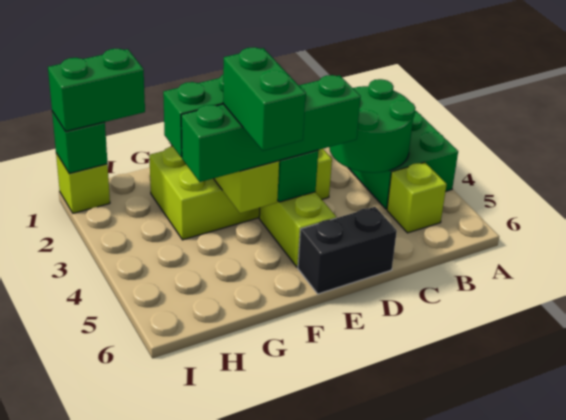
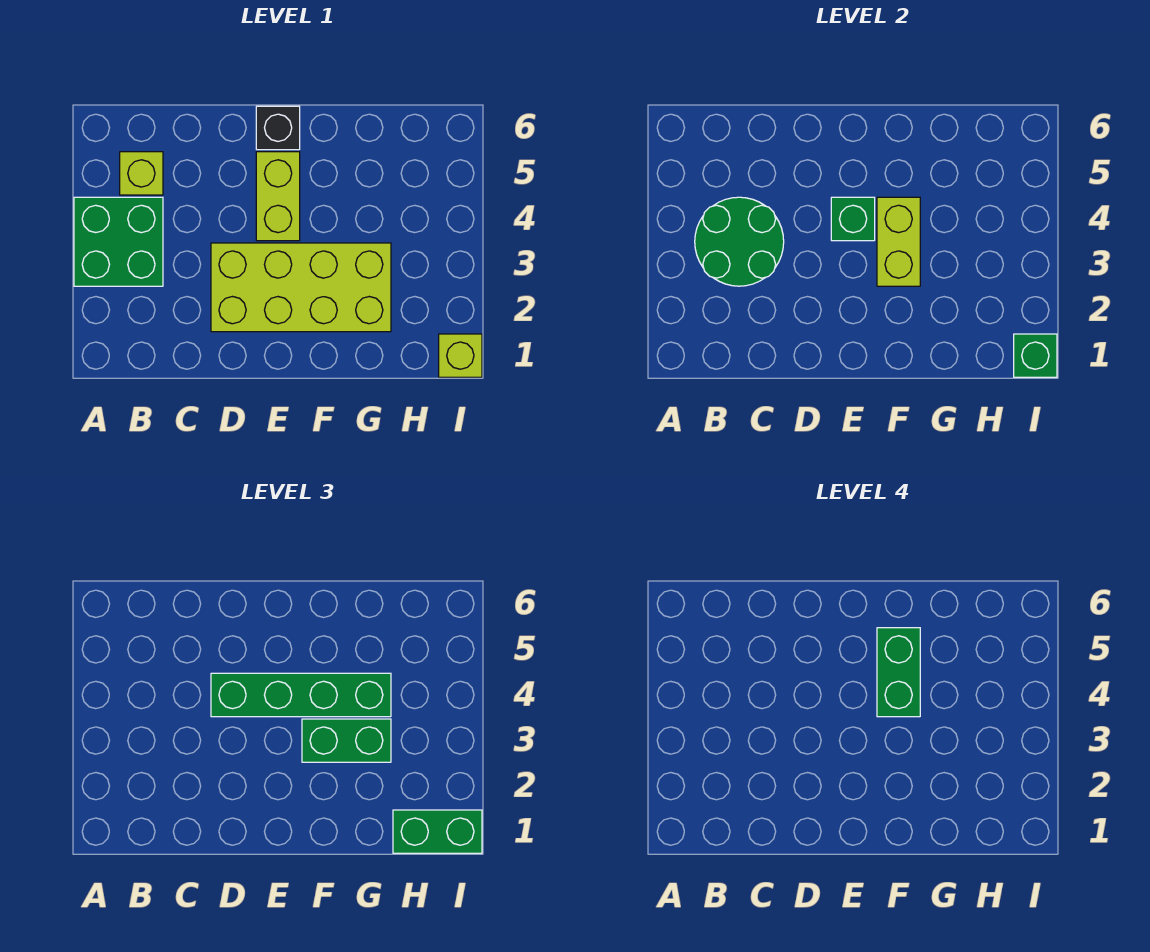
black 1x2 brick [298,207,397,294] -> black 1x1 brick [256,106,300,150]

